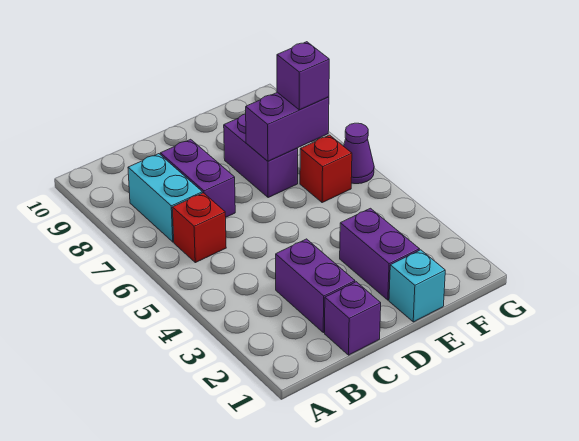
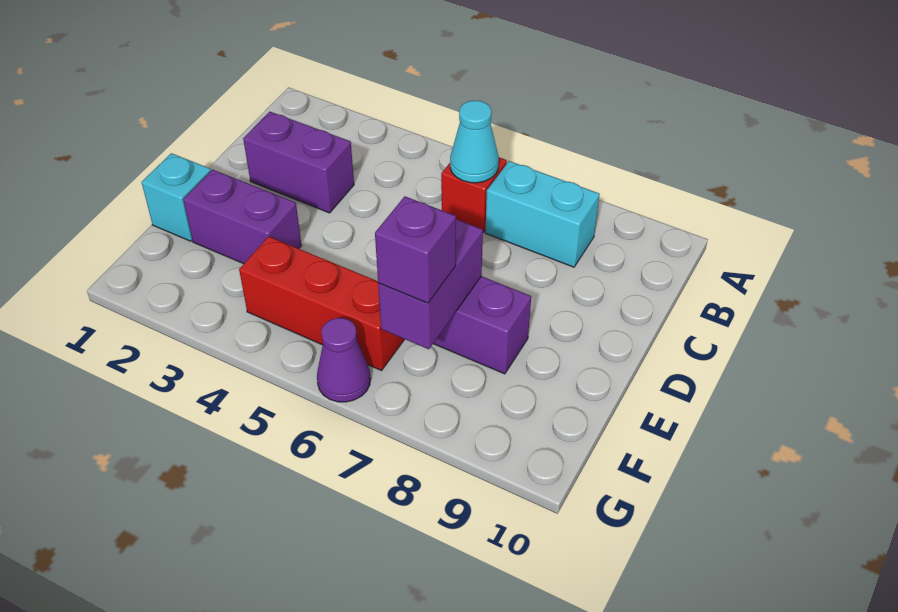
none -> cyan 1x1 cone [450,101,499,183]
purple 1x1 brick [325,282,381,355] -> none
purple 1x2 brick [160,139,235,217] -> none
red 1x1 brick [300,135,352,203] -> red 1x3 brick [239,236,405,371]

